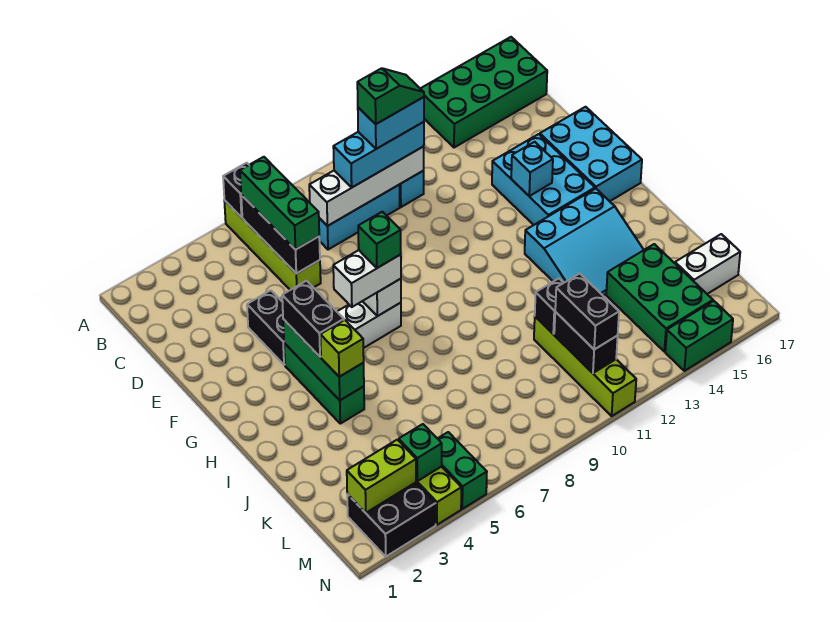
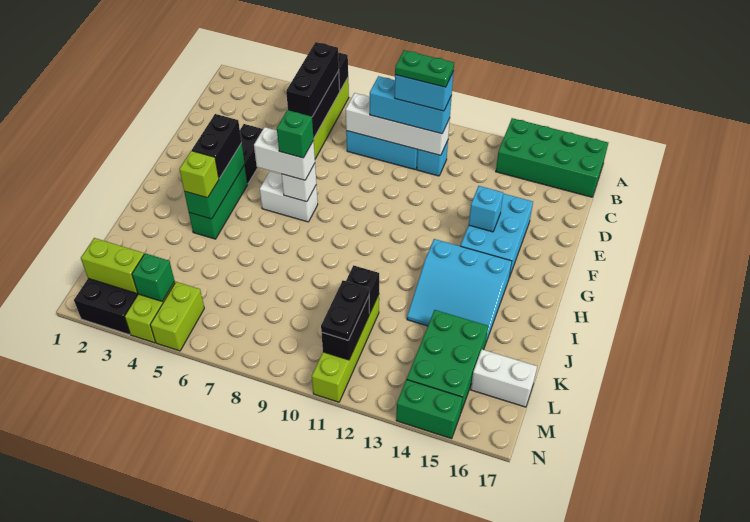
green 1x3 brick [240,157,319,250] -> black 1x3 brick [286,42,339,117]
green 1x2 slope [357,68,424,124] -> green 1x2 plate [395,50,454,87]
cyan 2x3 brick [540,107,642,201] -> none
black 1x2 brick [555,273,619,349] -> black 1x2 plate [321,281,369,340]
green 1x2 brick [437,432,487,509] -> lime 1x2 brick [150,282,204,351]

